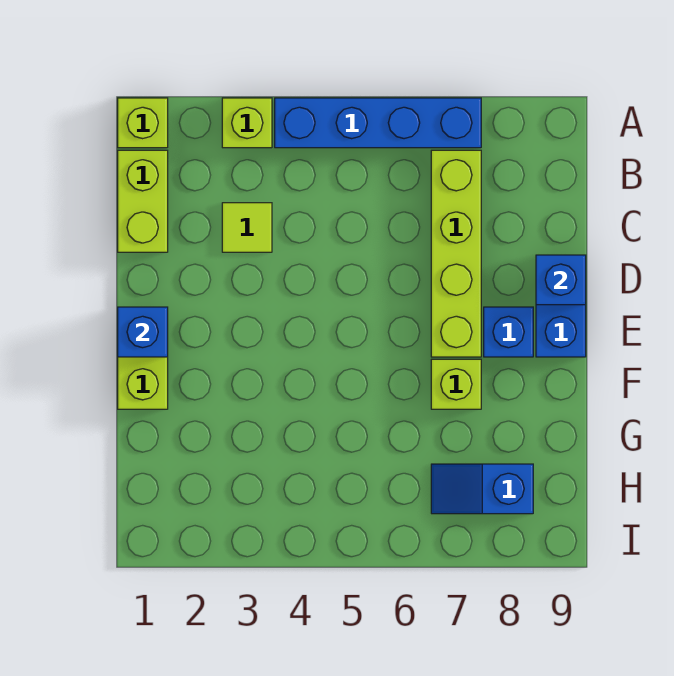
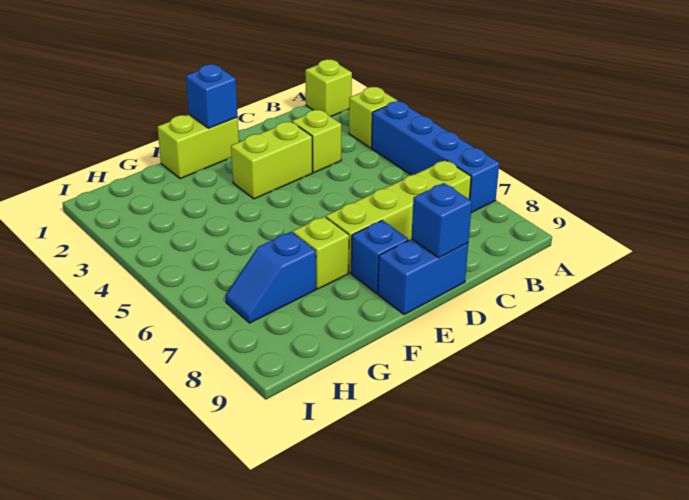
lime 1x2 brick [118,150,168,252] -> lime 1x2 brick moved to [231,121,312,199]
lime 1x1 tile [222,203,272,252] -> lime 1x1 brick [292,110,341,173]
blue 1x2 slope [431,464,533,514] -> blue 1x2 slope turned to [226,232,316,323]

